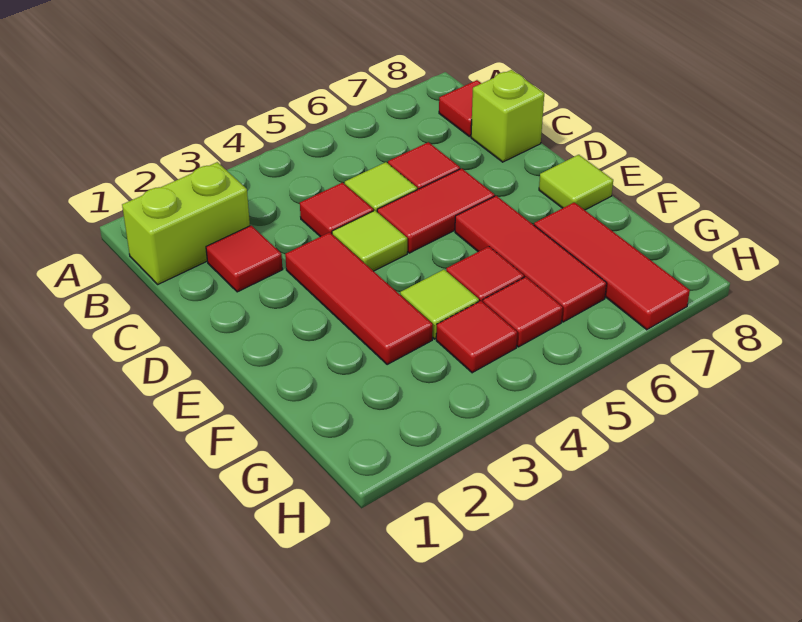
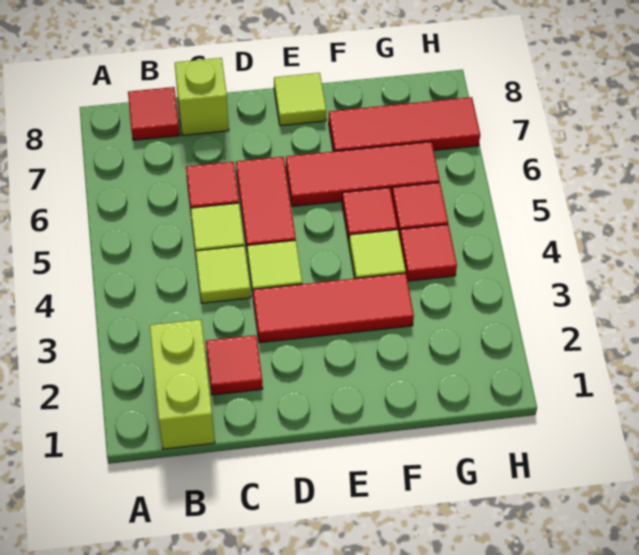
red 1x1 tile [300,183,373,237] -> lime 1x1 tile [196,246,251,303]

